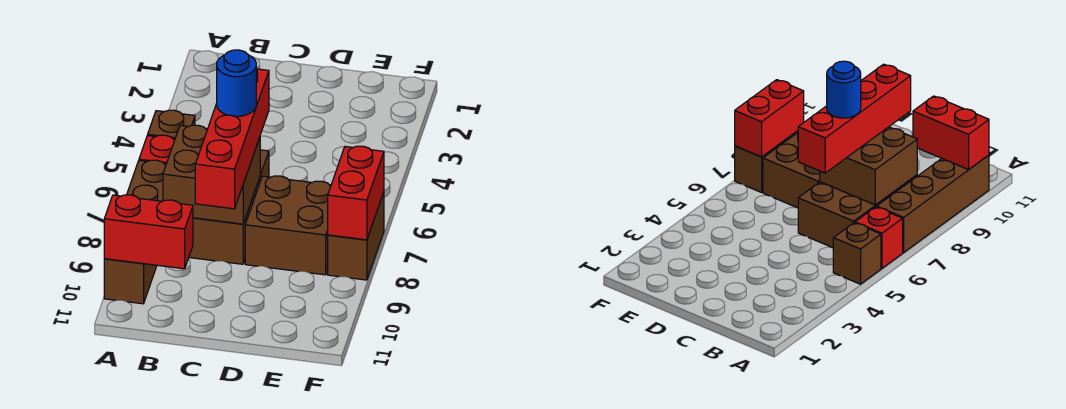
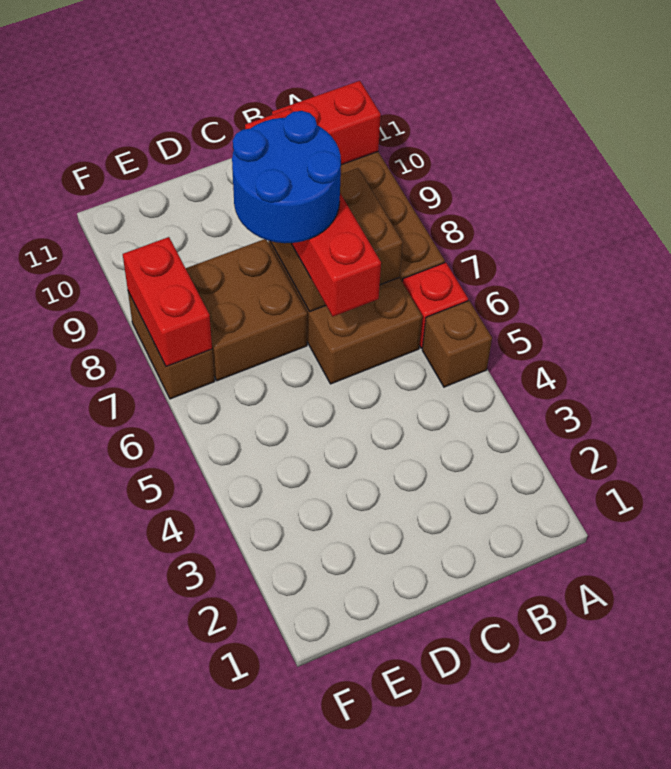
blue 1x1 round brick [217,50,256,116] -> blue 2x2 round brick [232,111,341,243]

